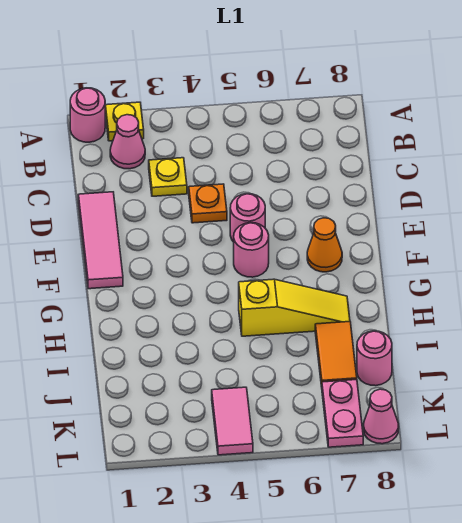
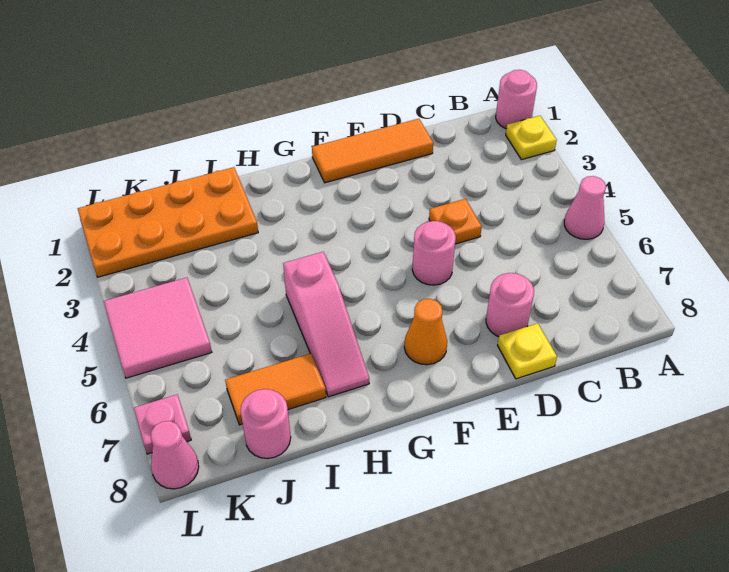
pink 1x1 cone [110,115,145,169] -> pink 1x1 cone moved to [564,176,606,239]
yellow 1x1 plate [149,158,187,196] -> yellow 1x1 plate moved to [497,323,557,379]
pink 1x3 tile [78,192,123,289] -> orange 1x3 tile [312,119,433,183]
pink 1x1 round brick [234,223,269,277] -> pink 1x1 round brick moved to [486,273,534,337]
yellow 1x3 slope [239,279,350,336] -> pink 1x3 slope [283,252,369,397]
none -> orange 2x4 plate [78,167,258,277]
pink 1x2 tile [212,387,253,455] -> pink 2x2 tile [104,278,212,378]
pink 1x2 plate [322,380,363,447] -> pink 1x1 plate [134,395,191,454]

